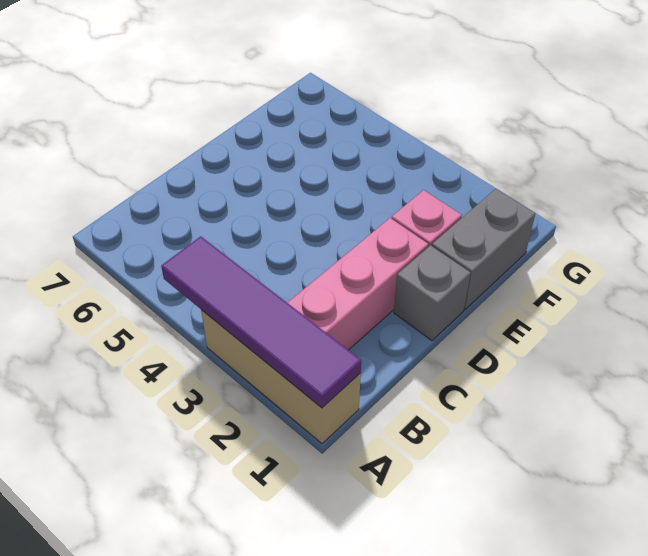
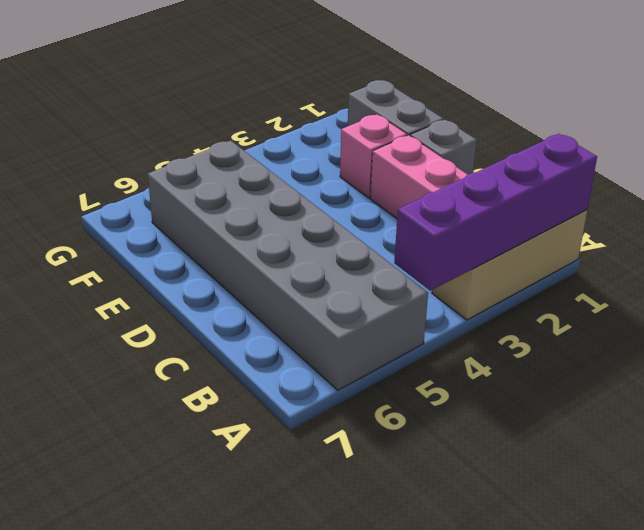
purple 1x4 tile [161,236,361,408] -> purple 1x4 brick [394,134,597,291]
none -> grey 2x6 brick [148,141,428,390]

